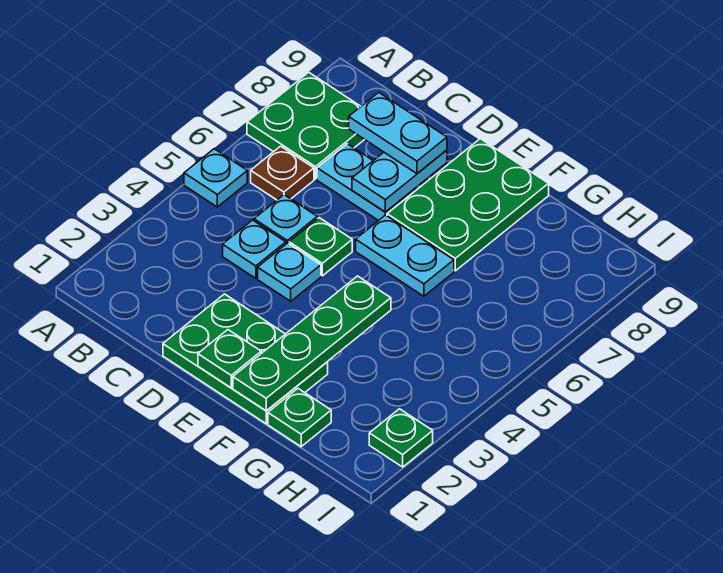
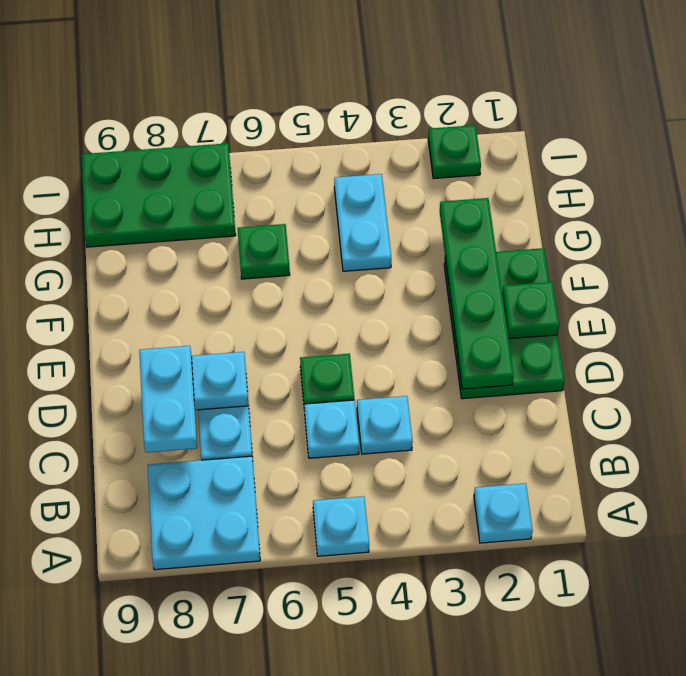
green 2x2 plate [247,72,364,179] -> cyan 2x2 plate [148,456,260,570]
brown 1x1 plate [251,146,314,200] -> none
cyan 1x1 plate [258,243,321,301] -> cyan 1x1 plate moved to [474,483,533,543]
cyan 1x2 plate [356,215,454,296] -> cyan 1x2 plate moved to [334,174,391,271]
green 2x3 plate [387,139,549,271] -> green 2x3 plate moved to [82,143,236,247]
green 1x4 plate [233,276,391,411] -> green 1x4 plate turned to [440,198,514,389]
green 1x1 plate [268,389,331,447] -> green 1x1 plate moved to [238,224,290,279]

